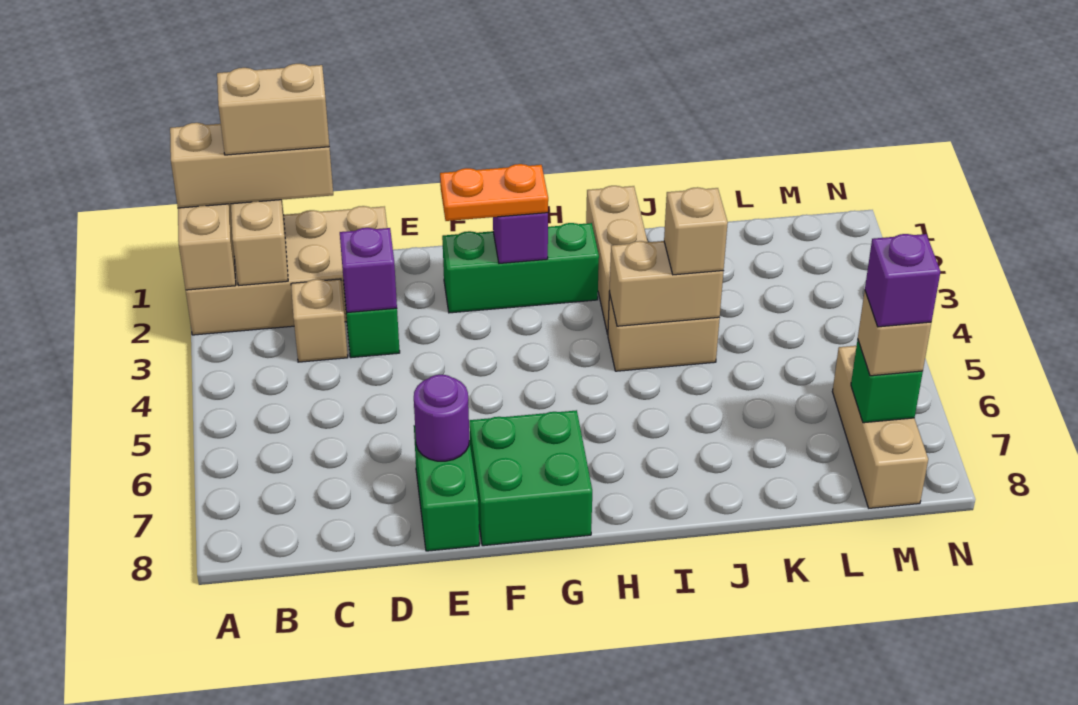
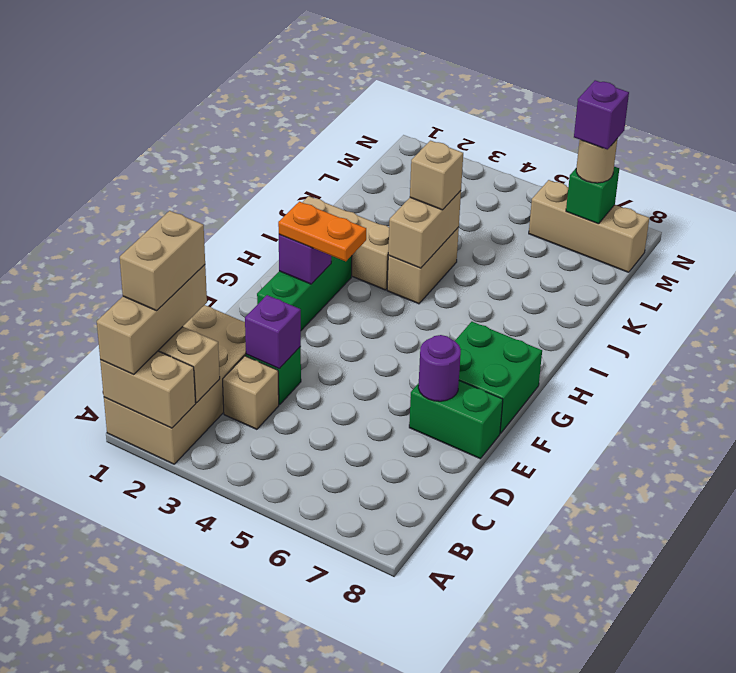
orange 1x2 plate [440,164,548,221] -> orange 1x2 plate turned to [278,202,366,261]
tan 1x1 brick [858,291,931,376] -> tan 1x1 round brick [576,139,617,183]

